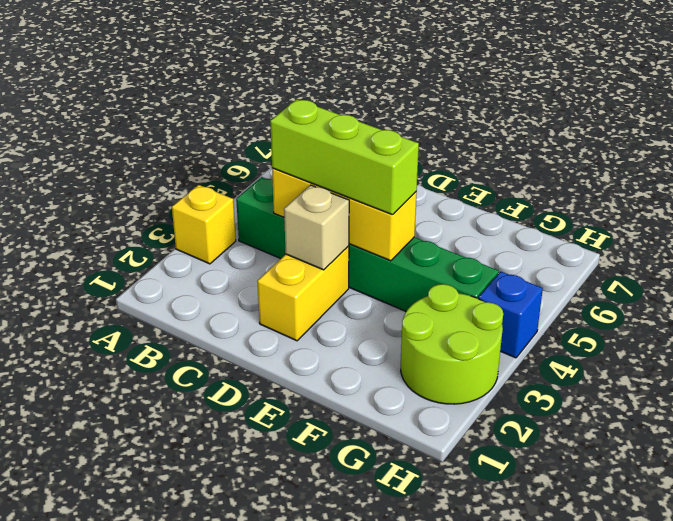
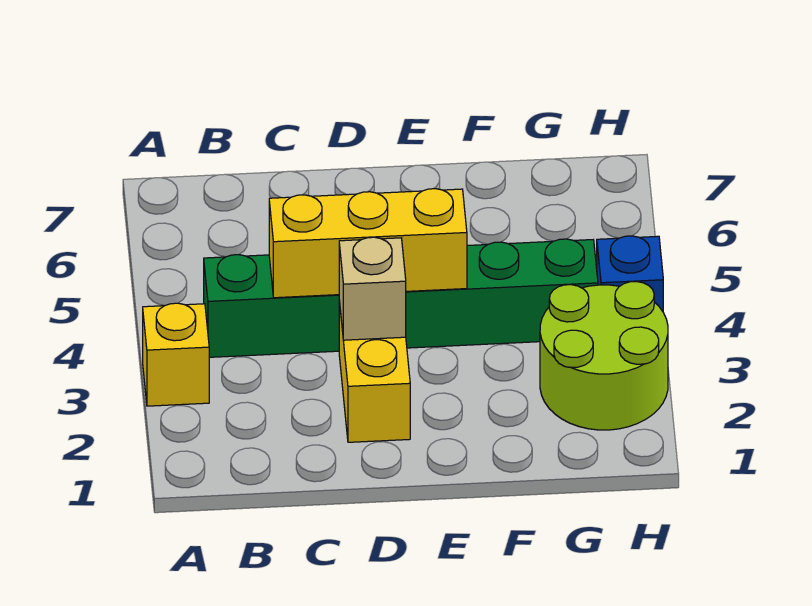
lime 1x3 brick [270,99,419,215] -> none

